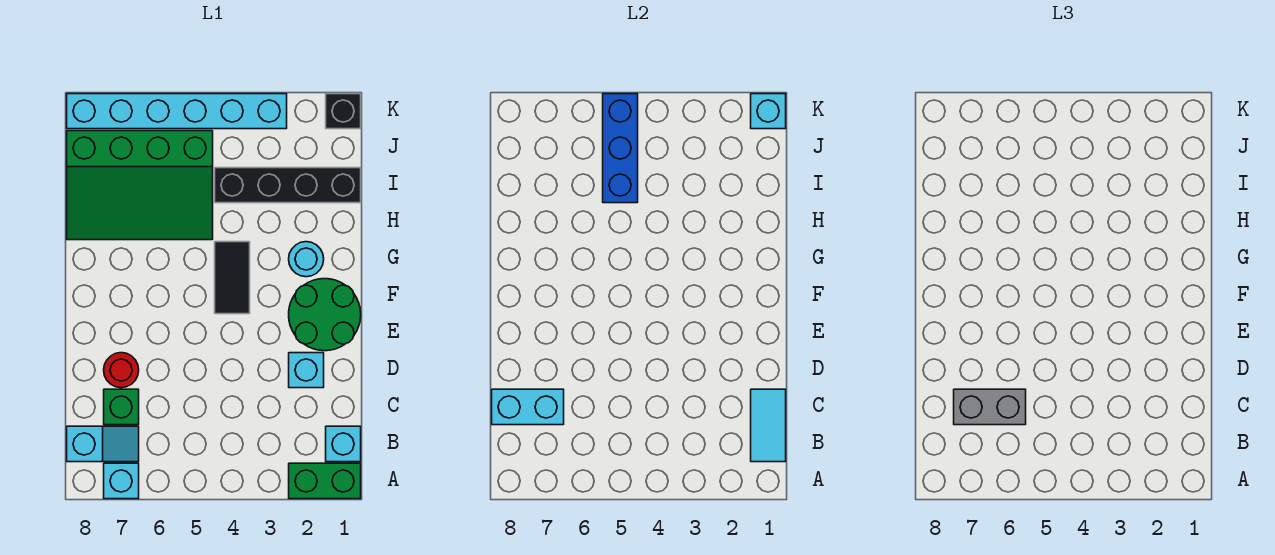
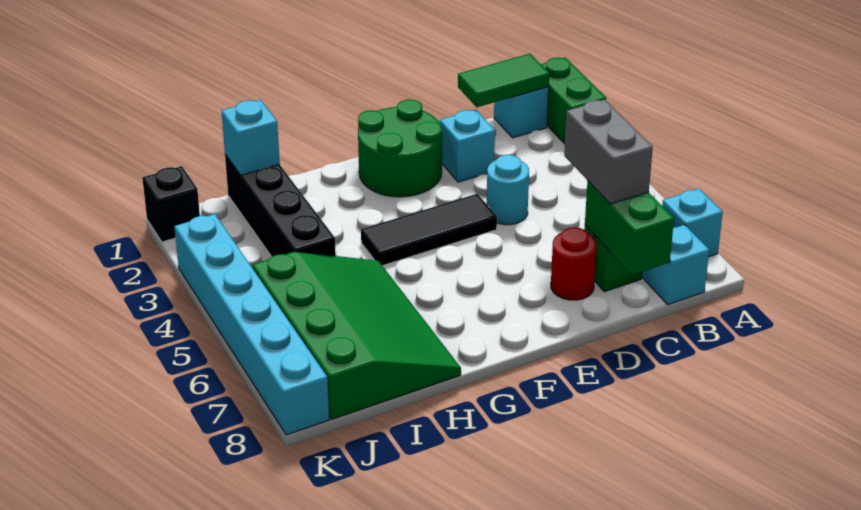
cyan 1x2 tile [751,389,786,462] -> green 1x2 tile [458,54,549,107]
cyan 1x2 brick [492,389,564,425] -> green 1x2 brick [585,181,674,275]
black 1x2 tile [215,242,250,314] -> black 1x3 tile [361,194,497,266]
cyan 1x1 round brick [289,242,324,277] -> cyan 1x1 round brick moved to [487,155,529,225]
blue 1x3 brick [603,94,638,203] -> none
cyan 1x1 brick [751,94,786,129] -> cyan 1x1 brick moved to [222,100,280,175]

